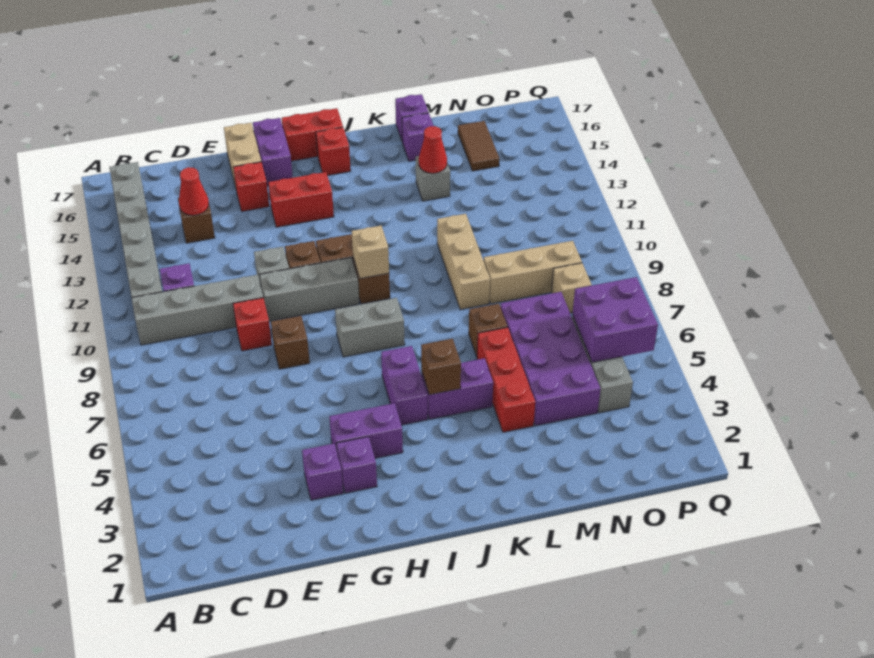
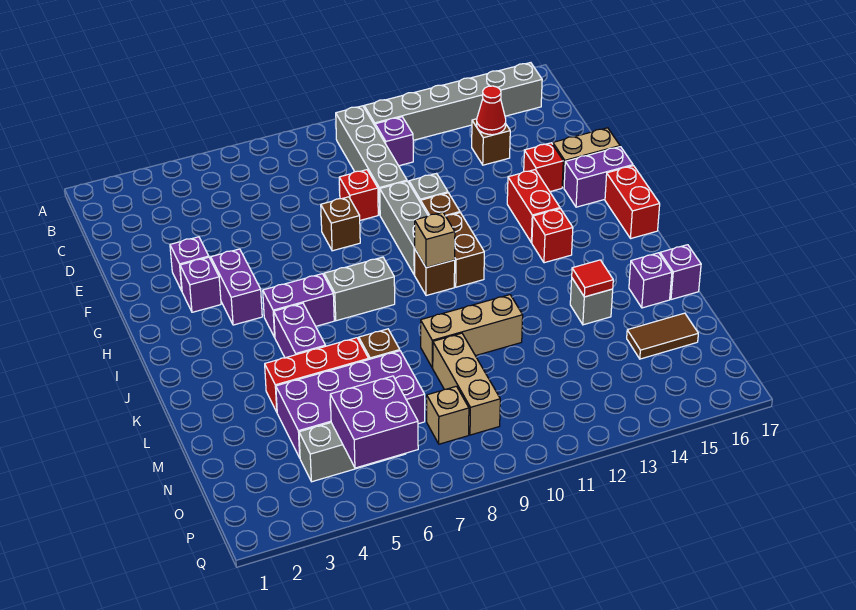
grey 1x2 brick [335,298,405,357] -> grey 1x2 brick turned to [324,257,395,321]
red 1x1 brick [316,127,351,176] -> red 1x1 brick moved to [532,209,573,263]
brown 1x1 brick [421,339,461,395] -> none
red 1x1 cone [419,126,447,173] -> red 1x1 tile [572,260,613,297]

